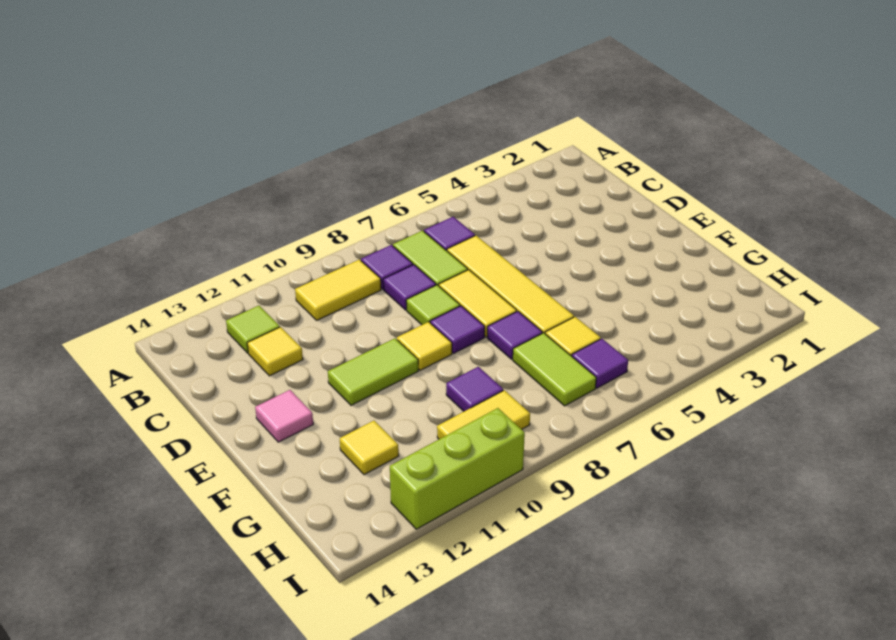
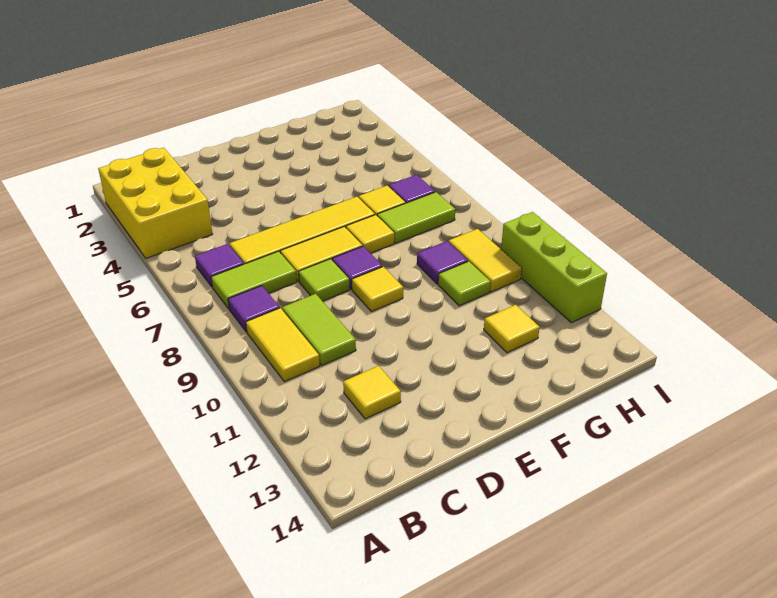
none -> yellow 2x3 brick [98,148,212,258]
lime 1x1 tile [226,306,280,353] -> lime 1x1 tile moved to [438,261,491,306]
purple 1x1 tile [383,265,436,310] -> none
lime 1x2 tile [328,338,418,405] -> lime 1x2 tile moved to [282,294,356,365]
pink 1x1 tile [255,390,313,442] -> none
purple 1x1 tile [487,311,542,359] -> yellow 1x1 tile [346,215,394,253]

